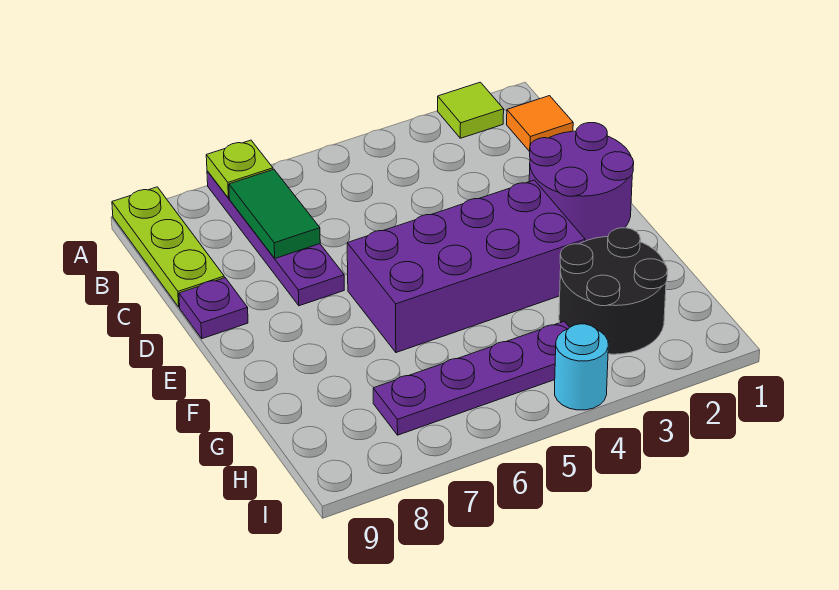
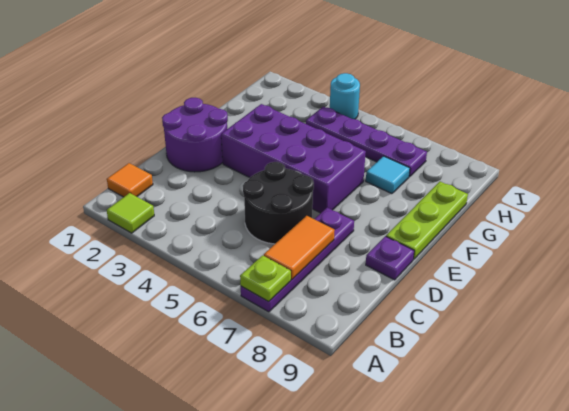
lime 1x3 plate [112,187,224,307] -> lime 1x3 plate moved to [386,182,468,259]
green 1x2 tile [229,169,320,258] -> orange 1x2 tile [264,216,335,280]
black 2x2 round brick [559,228,667,354] -> black 2x2 round brick moved to [243,162,314,244]
none -> cyan 1x1 tile [366,156,410,194]

